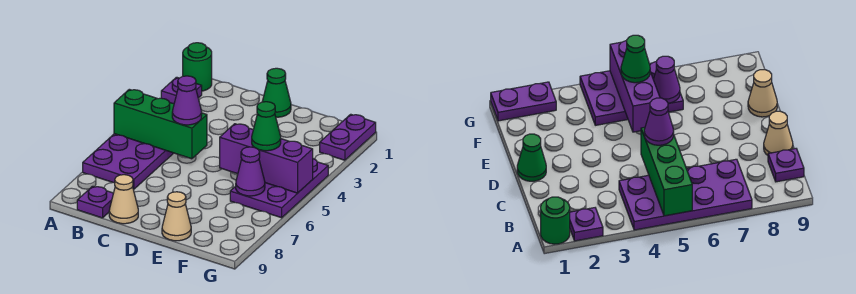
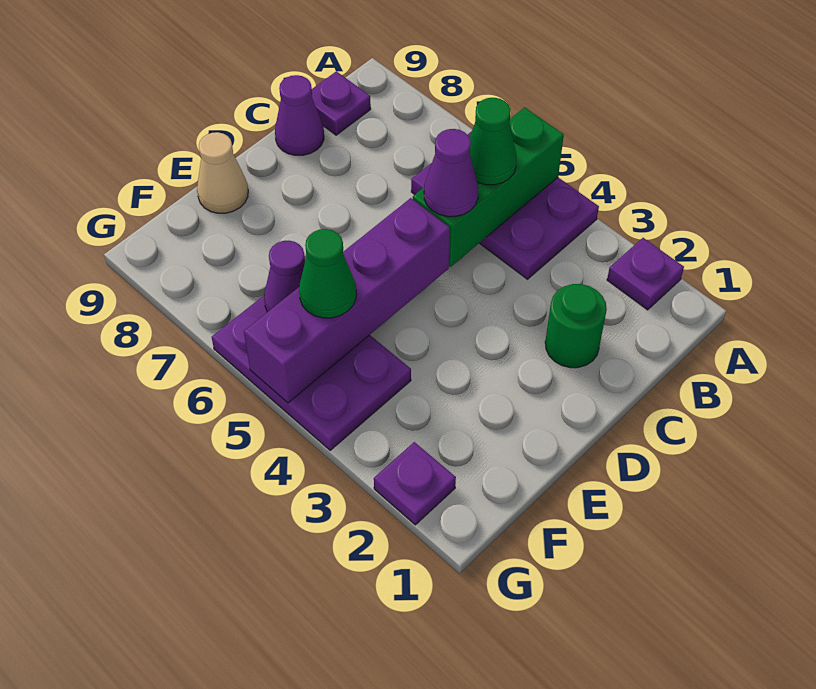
green 1x1 round brick [183,43,212,91] -> green 1x1 round brick moved to [545,284,607,368]
purple 2x4 plate [83,134,173,189] -> purple 2x3 plate [411,131,599,279]
tan 1x1 cone [109,175,138,224] -> purple 1x1 cone [275,75,324,155]
green 1x1 cone [262,68,291,117] -> green 1x1 cone moved to [469,98,517,185]
purple 1x3 brick [220,124,313,193] -> purple 1x4 brick [244,198,450,403]
purple 1x2 plate [320,114,376,160] -> purple 1x1 plate [374,442,456,525]

